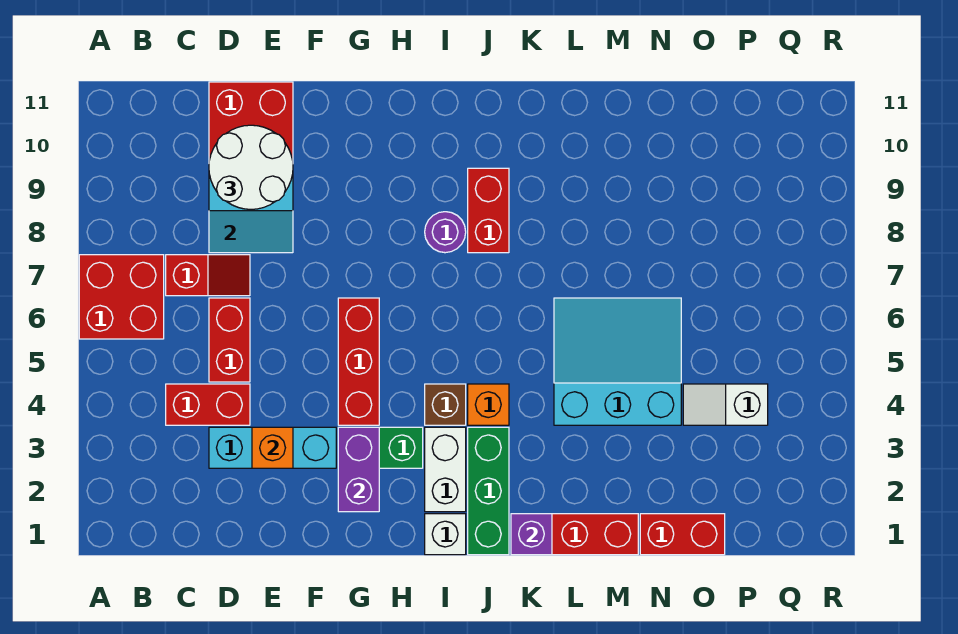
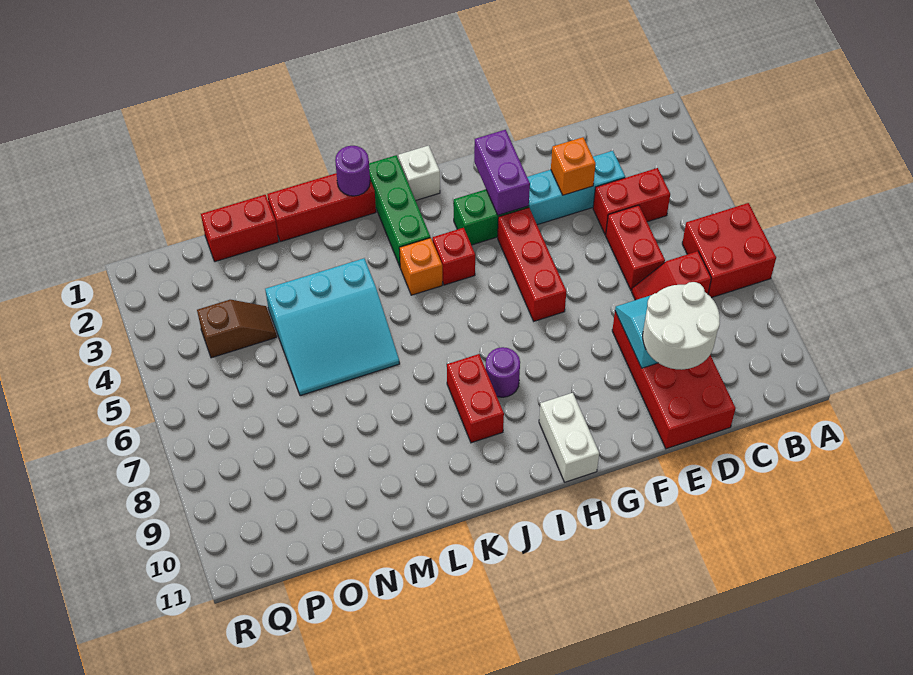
white 1x2 brick [425,427,466,512] -> white 1x2 brick moved to [539,393,599,482]
brown 1x1 brick [425,384,466,425] -> red 1x1 brick [433,228,475,285]
purple 1x1 brick [511,514,552,555] -> purple 1x1 round brick [335,146,370,196]
white 1x2 slope [683,384,768,425] -> brown 1x2 slope [197,300,277,358]

